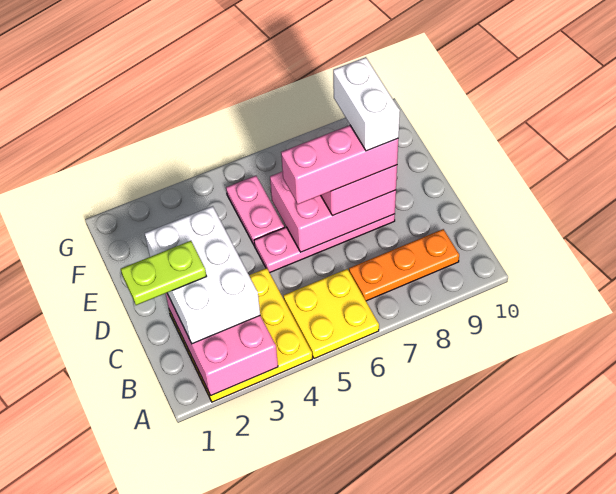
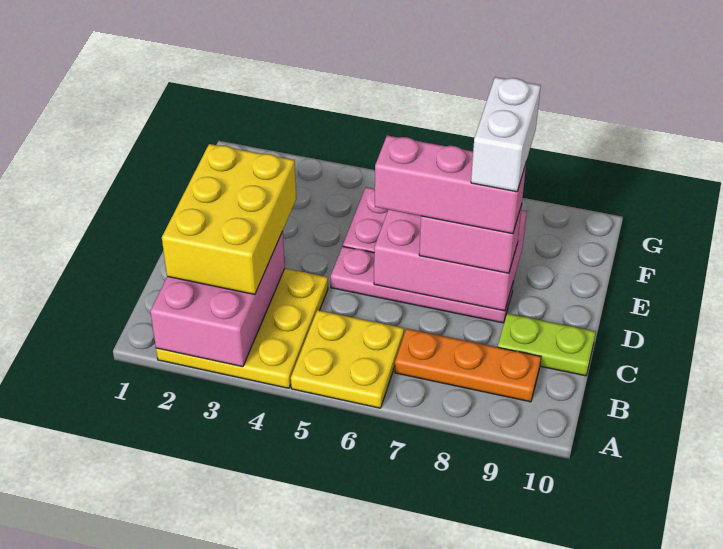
white 2x3 brick [145,206,260,344] -> yellow 2x3 brick [162,144,296,295]
lime 1x2 plate [121,241,207,305] -> lime 1x2 plate moved to [498,313,596,376]

